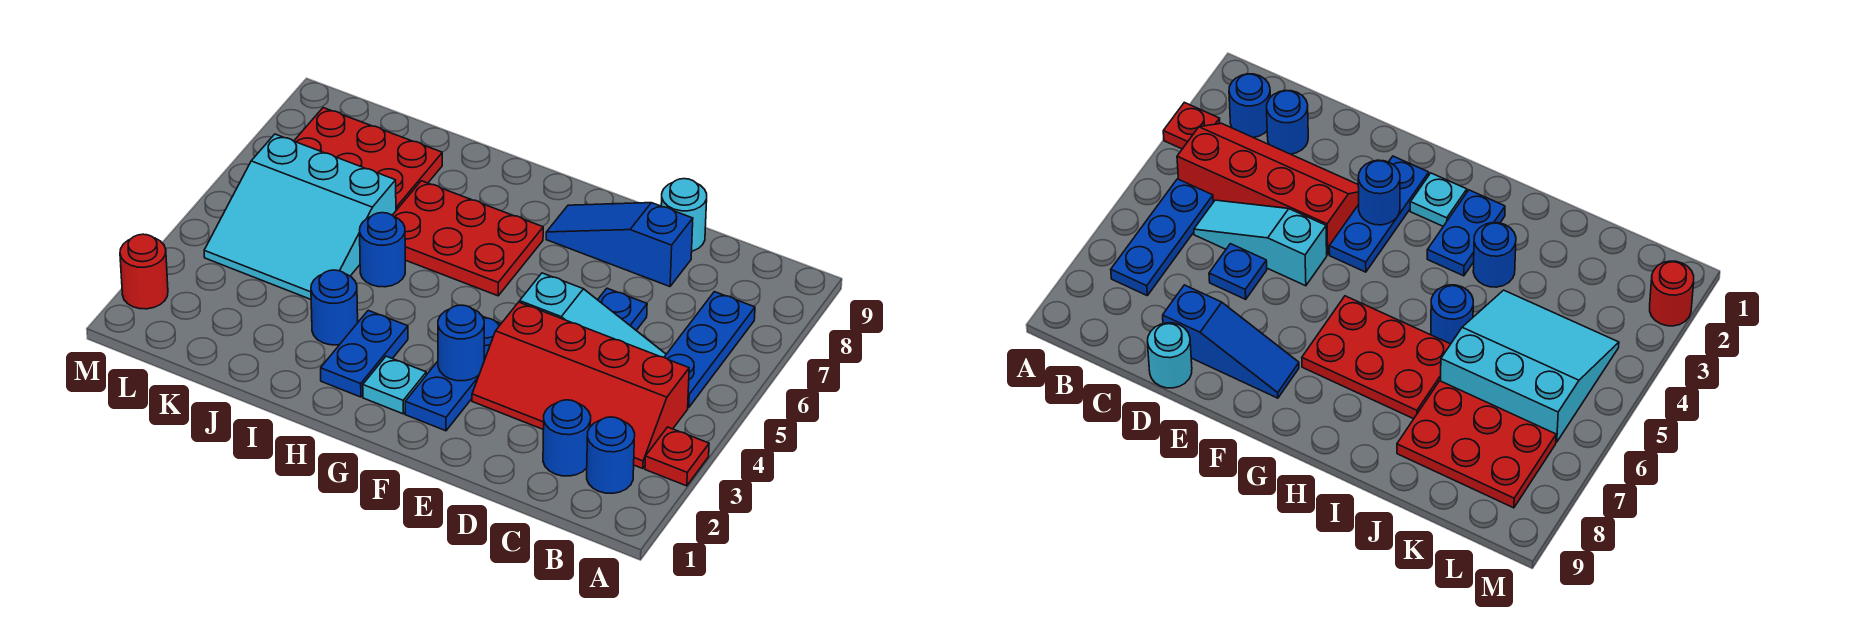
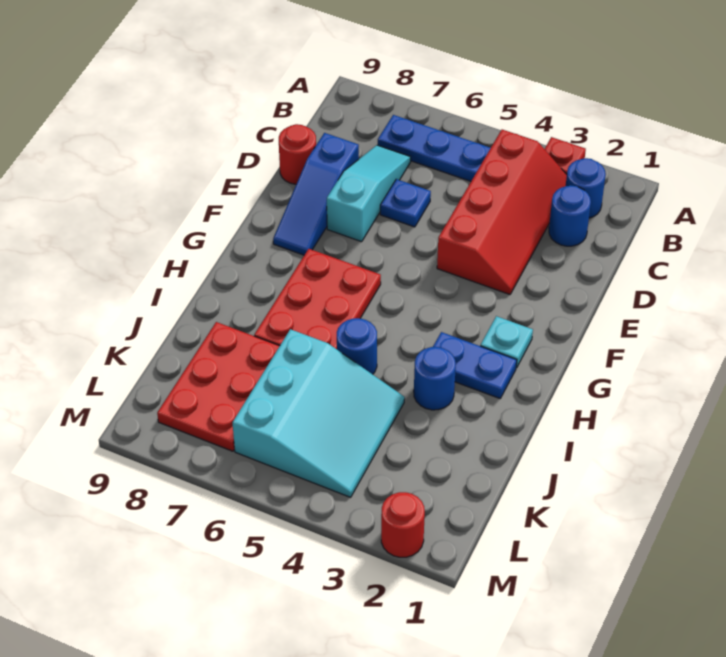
cyan 1x3 slope [520,273,666,357] -> cyan 1x3 slope moved to [327,145,411,242]
cyan 1x1 round brick [661,179,707,251] -> red 1x1 round brick [279,124,316,184]
blue 1x3 plate [405,317,501,431] -> none
blue 1x1 round brick [438,305,484,381] -> none

